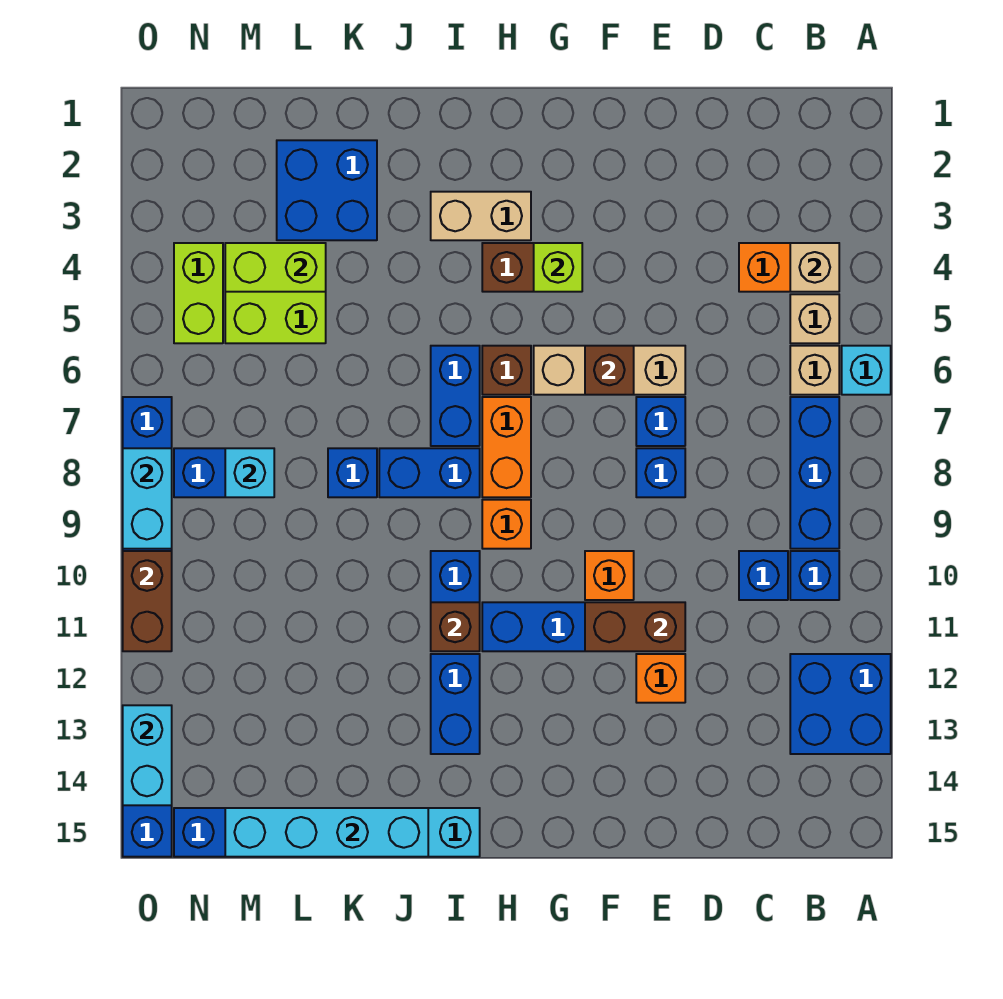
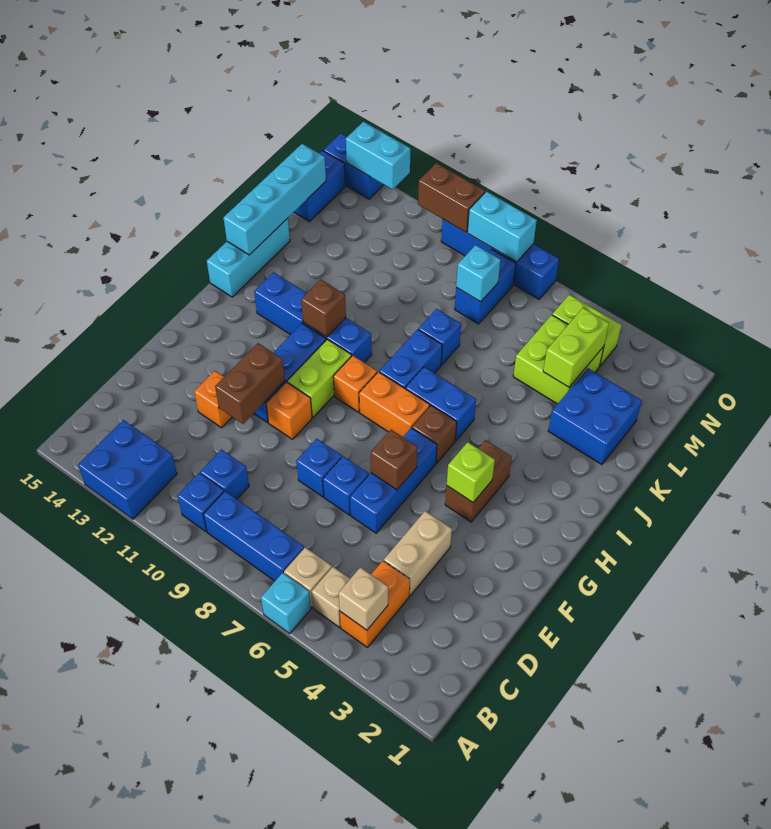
tan 1x3 brick [534,346,685,395] -> blue 1x3 brick [350,428,437,533]
none -> lime 1x2 brick [287,339,351,417]
tan 1x2 brick [431,192,531,240] -> tan 1x2 brick moved to [384,511,452,596]

